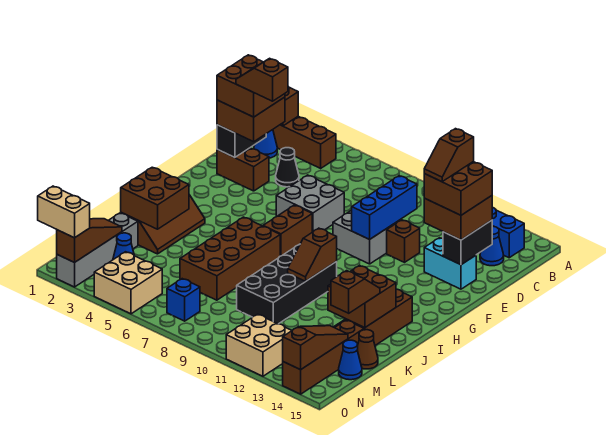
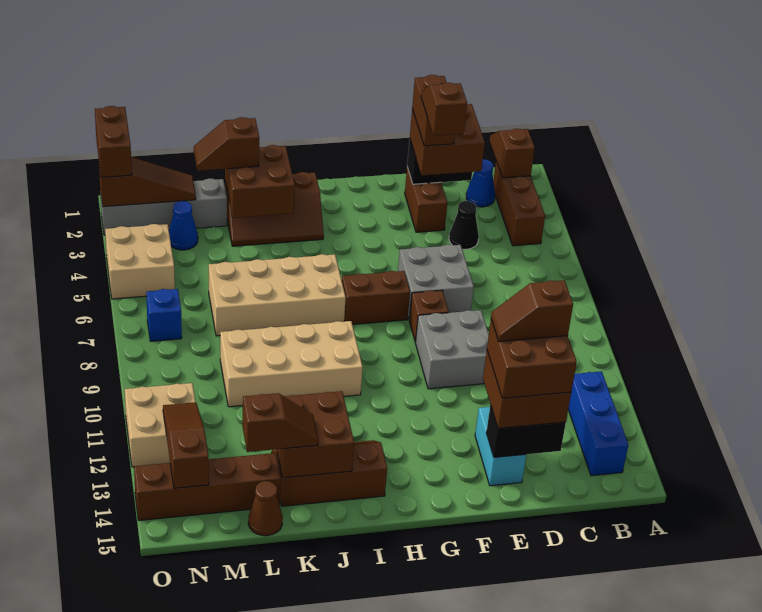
blue 1x1 cone [480,226,504,266] -> none
brown 2x2 brick [217,55,285,117] -> brown 1x2 brick [412,75,455,146]
blue 1x3 brick [352,176,417,239] -> none
brown 1x1 brick [387,220,420,262] -> brown 1x1 brick moved to [409,290,449,342]
brown 2x4 brick [180,217,280,300] -> tan 2x4 brick [209,254,346,336]
black 2x4 brick [237,244,337,324] -> tan 2x4 brick [220,321,363,407]
brown 1x2 slope [288,228,337,282] -> brown 1x2 slope moved to [194,117,259,171]
brown 1x3 slope [283,326,348,370] -> brown 1x3 slope turned to [163,402,209,488]
blue 1x1 cone [339,340,362,380] -> none
tan 1x2 brick [38,186,90,238] -> brown 1x2 brick [95,106,132,177]

